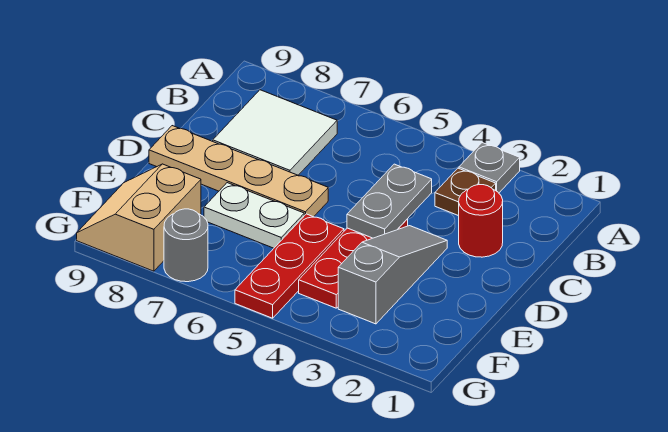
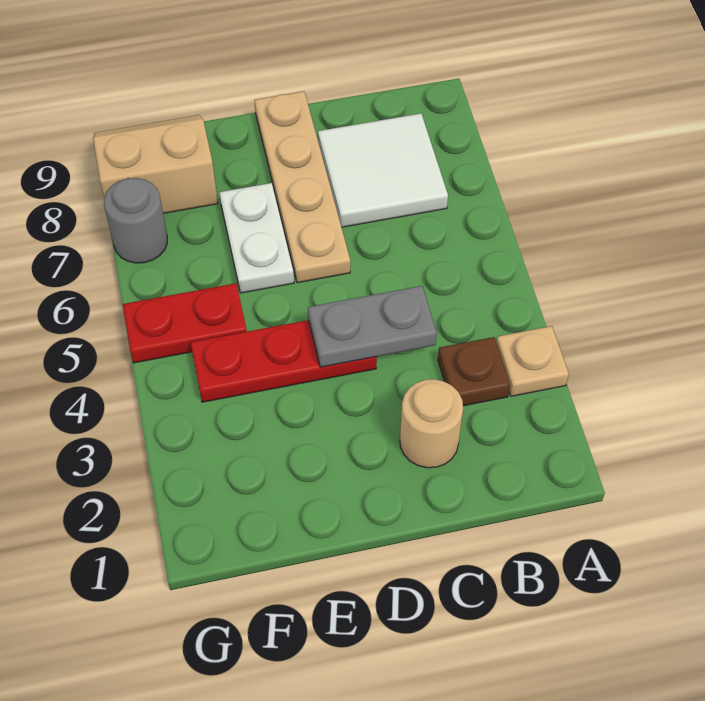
grey 1x1 plate [459,143,520,193] -> tan 1x1 plate [496,326,569,396]
red 1x1 round brick [459,185,503,257] -> tan 1x1 round brick [400,379,463,468]
grey 1x3 slope [338,226,447,324] -> none
red 1x3 plate [235,214,344,318] -> red 1x2 plate [123,283,247,363]

